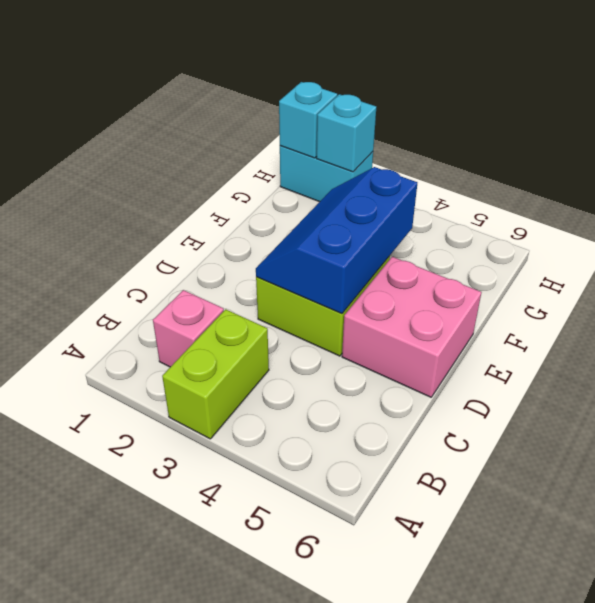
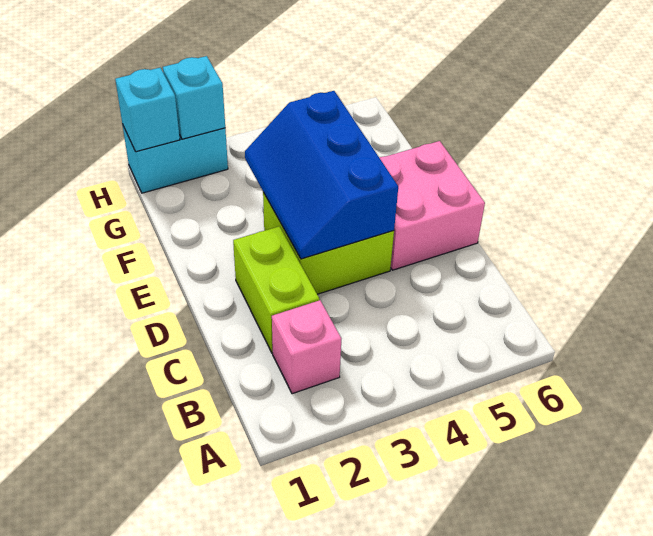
lime 1x2 brick [162,309,269,439] -> lime 1x2 brick moved to [233,226,319,353]

